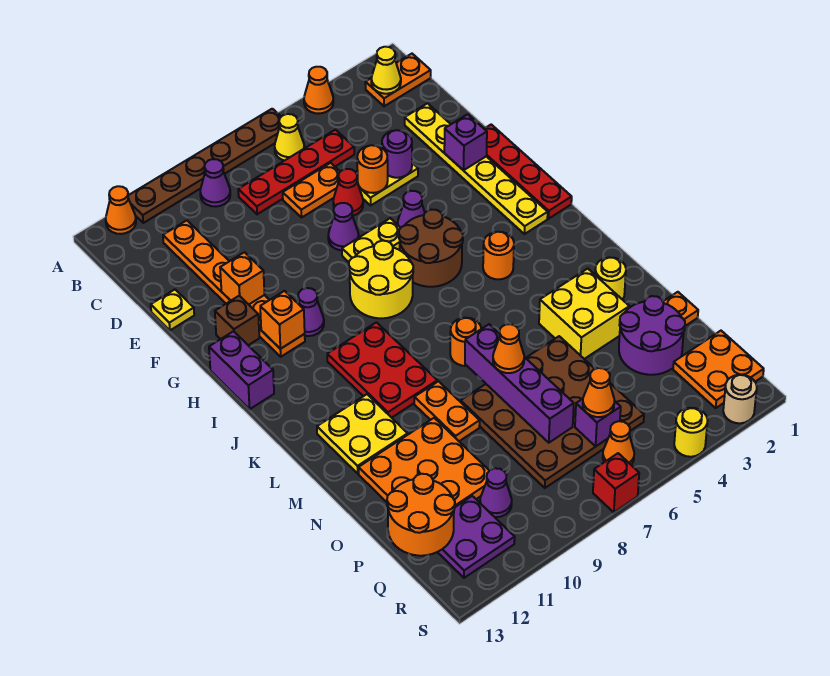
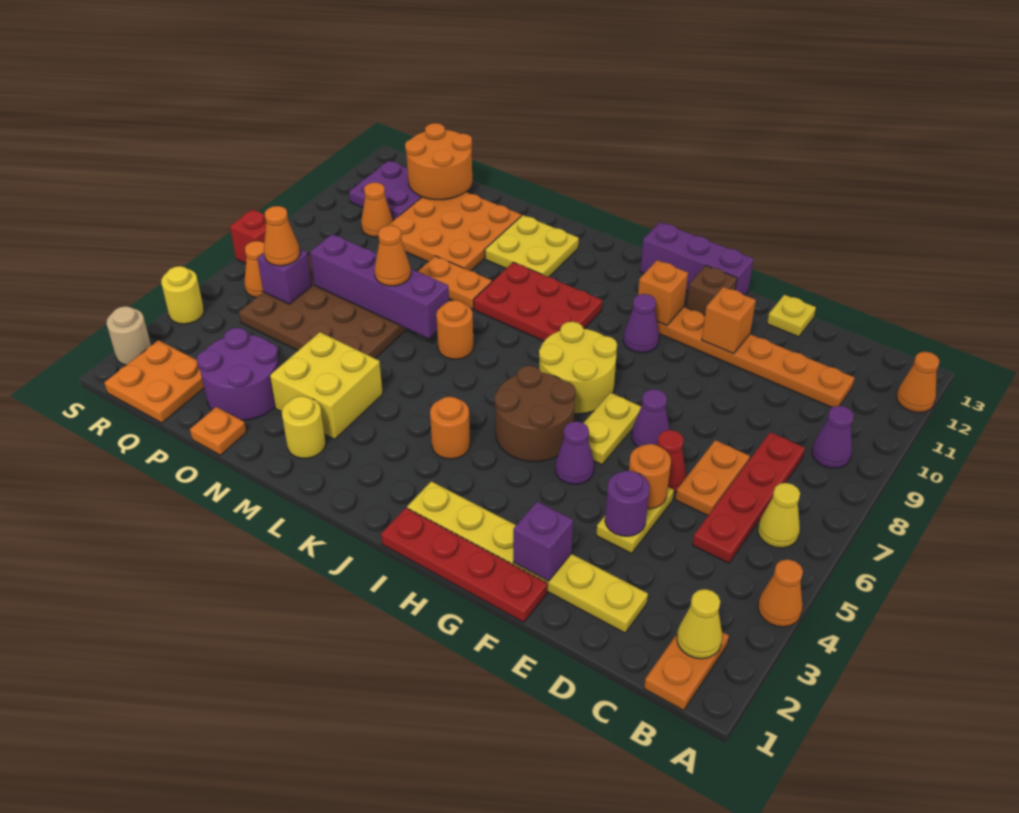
brown 1x6 plate [128,109,281,223] -> none
purple 1x2 brick [209,331,274,409] -> purple 1x3 brick [640,222,754,295]
purple 1x1 cone [480,468,512,517] -> orange 1x1 cone [361,182,393,237]

